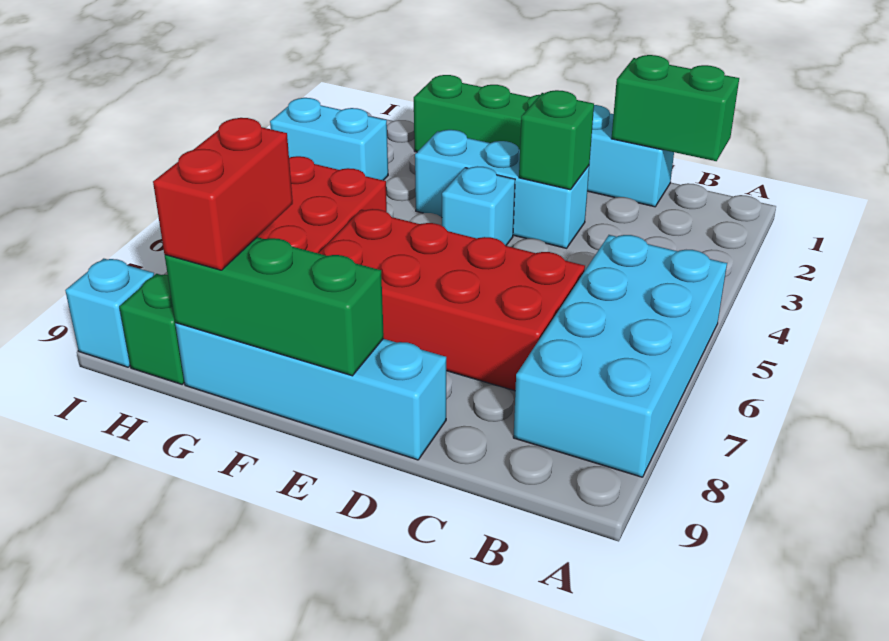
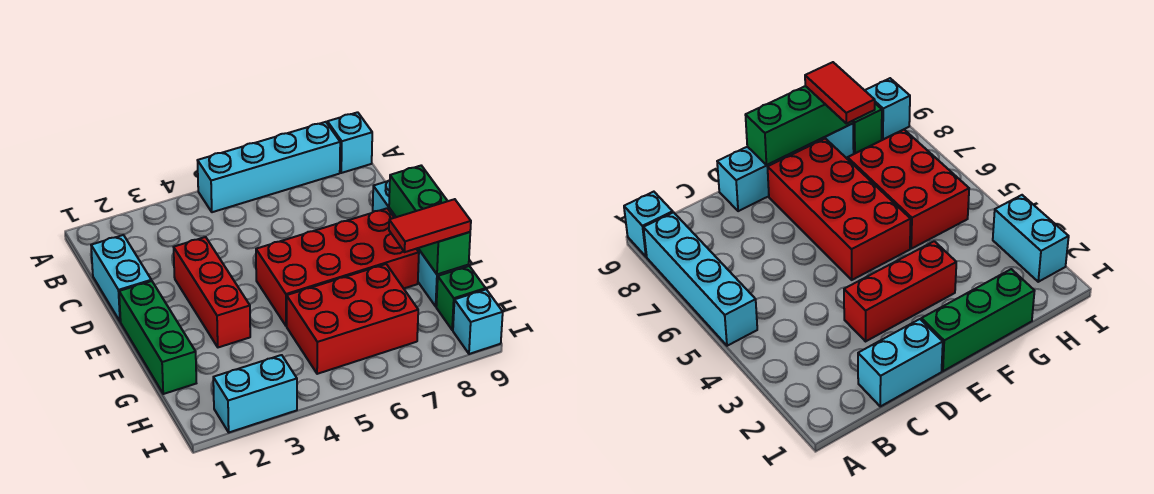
cyan 2x4 brick [513,235,727,477] -> cyan 1x4 brick [198,122,340,212]
green 1x2 brick [611,55,739,161] -> none
red 2x4 brick [319,209,585,391] -> red 2x4 brick turned to [256,208,419,326]
cyan 1x3 brick [415,130,589,248] -> red 1x3 brick [174,237,250,347]
green 1x1 brick [519,90,594,190] -> none
cyan 1x1 brick [442,166,515,246] -> cyan 1x1 brick moved to [327,112,372,173]
red 1x2 brick [153,118,293,270] -> red 1x2 tile [389,199,471,252]
cyan 1x2 brick [270,98,388,180] -> cyan 1x2 brick turned to [213,355,297,432]

